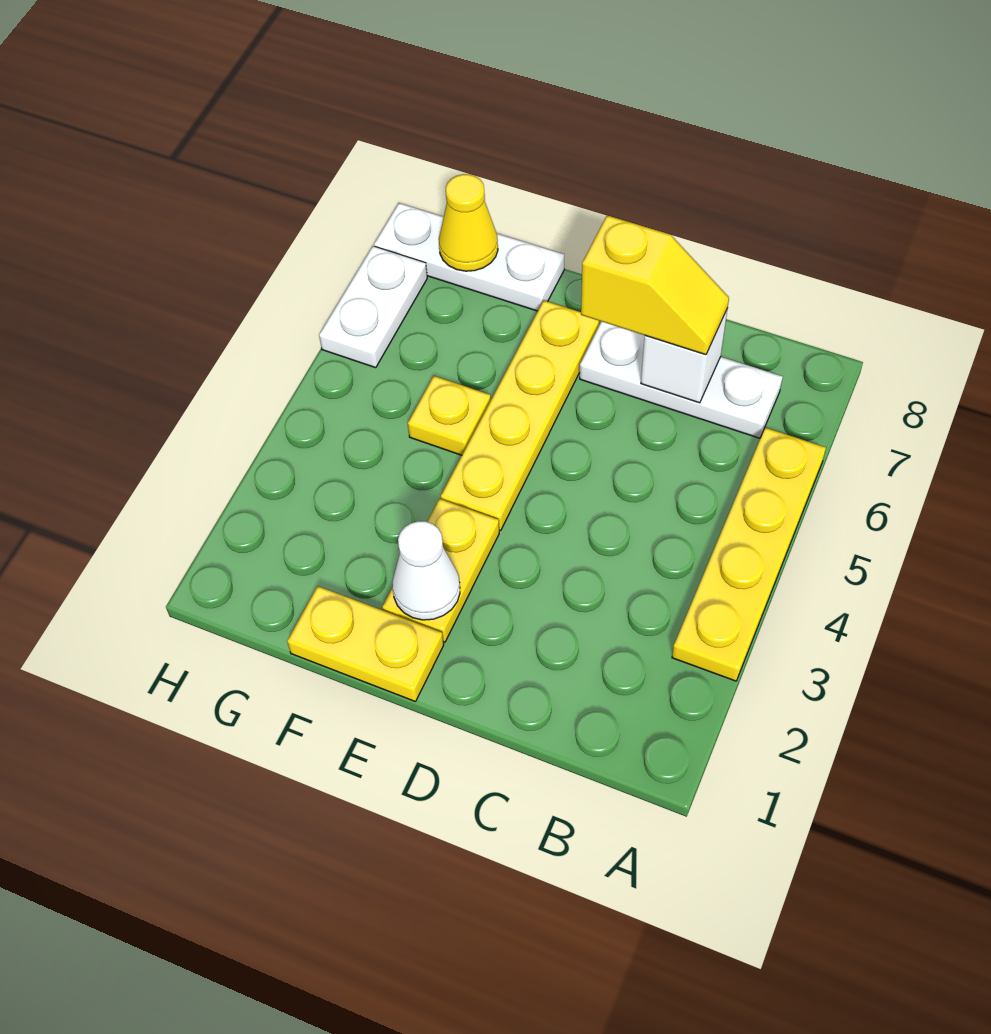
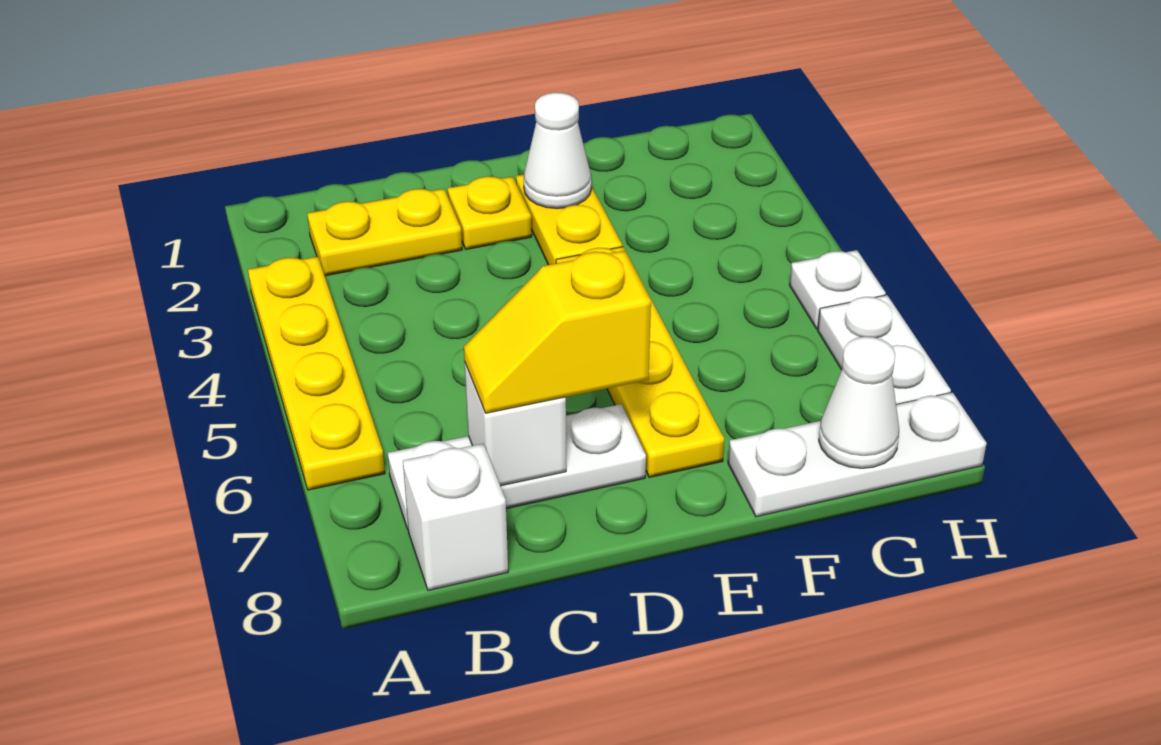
none -> white 1x1 brick [403,444,508,591]
yellow 1x2 plate [287,586,444,702] -> yellow 1x2 plate moved to [307,189,462,276]
yellow 1x1 plate [408,376,491,455] -> yellow 1x1 plate moved to [448,176,532,249]
yellow 1x1 cone [439,174,498,271] -> white 1x1 cone [819,337,899,468]
none -> white 1x1 plate [790,250,886,329]

